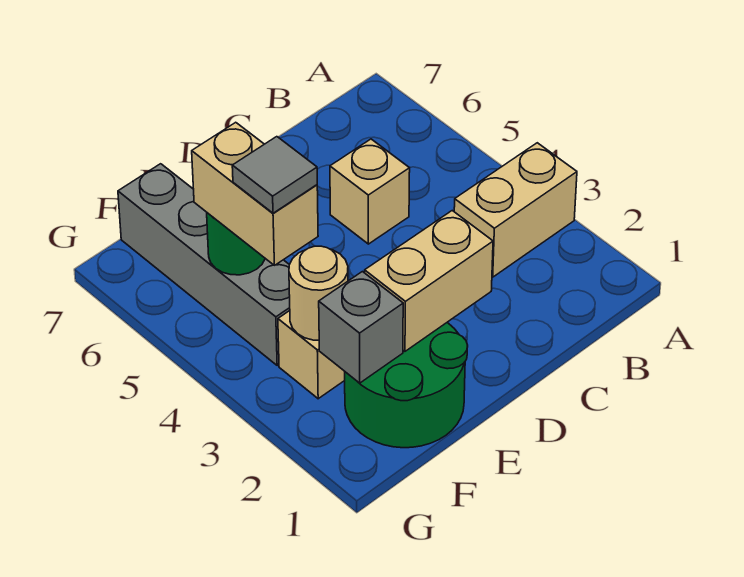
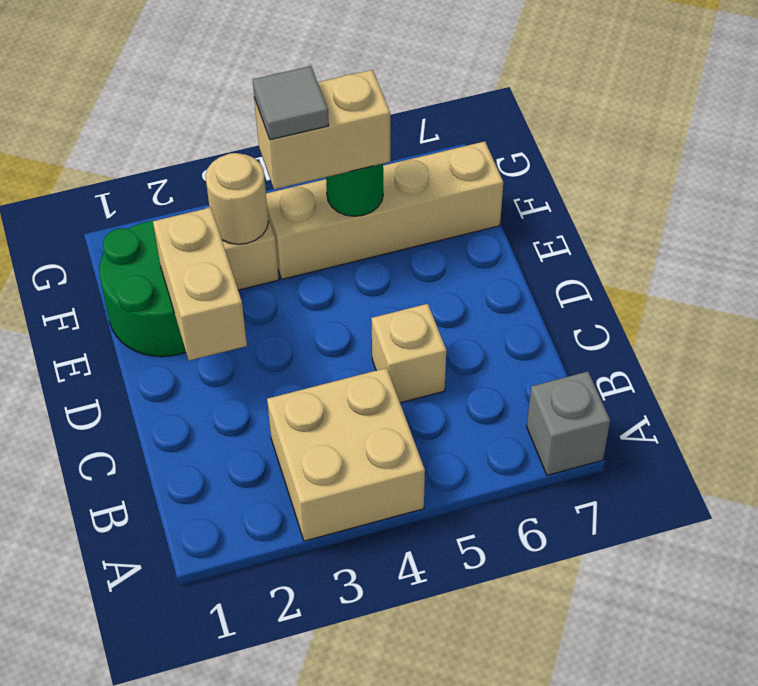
tan 1x2 brick [454,143,577,277] -> tan 2x2 brick [267,368,425,541]
grey 1x1 brick [319,272,403,383] -> grey 1x1 brick moved to [527,372,610,475]
grey 1x4 brick [118,164,290,365] -> tan 1x4 brick [266,141,503,279]

